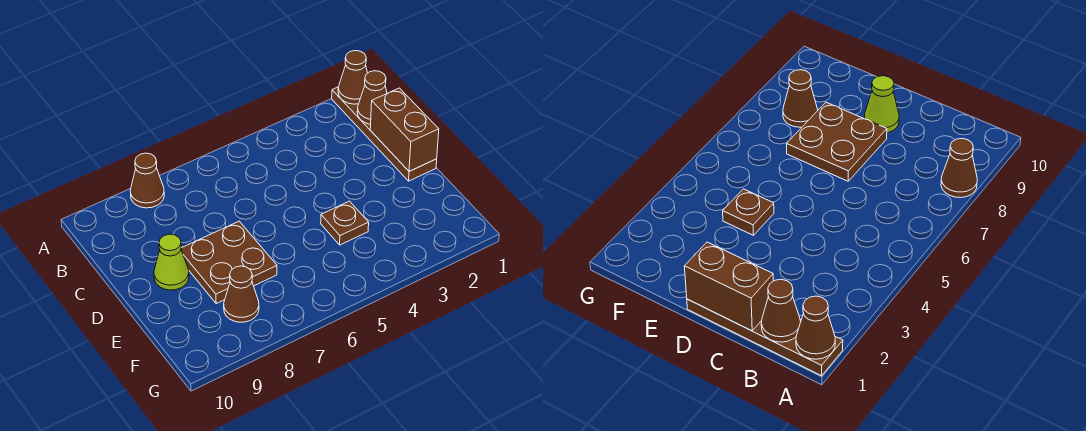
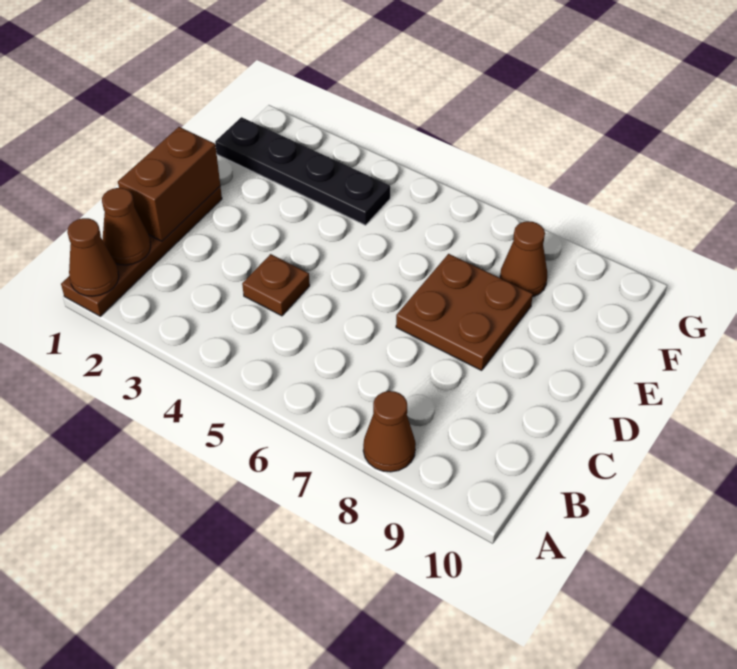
lime 1x1 cone [154,234,189,290] -> none
brown 1x1 plate [321,201,369,245] -> brown 1x1 plate moved to [242,254,310,316]
none -> black 1x4 plate [215,117,390,225]

